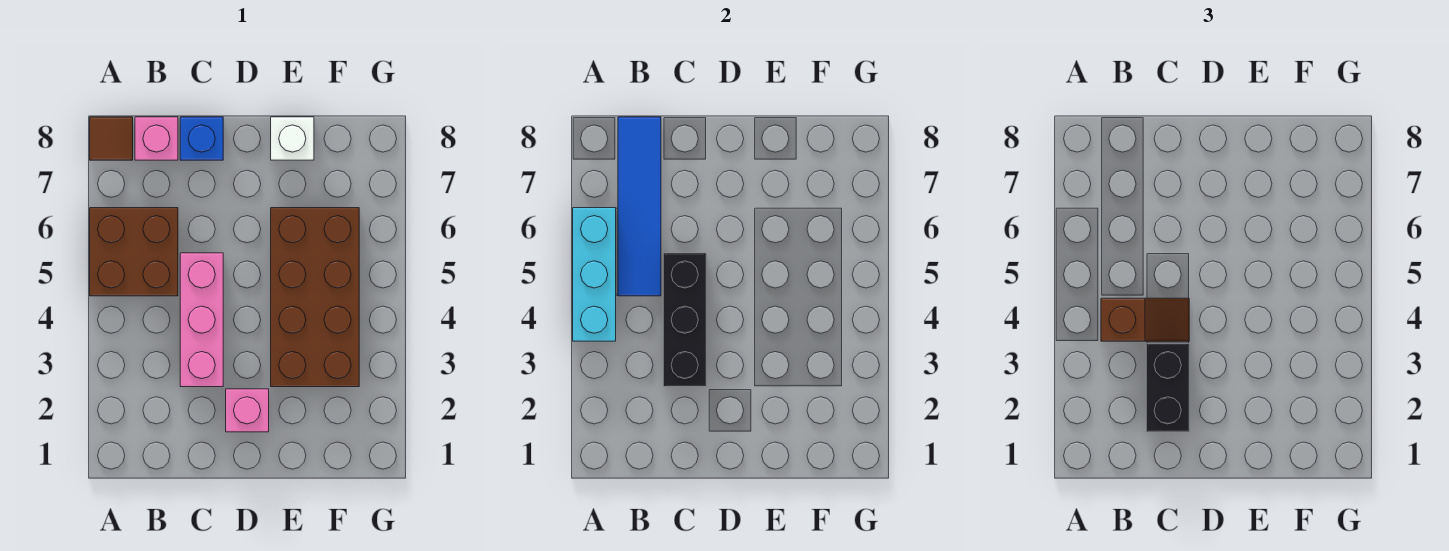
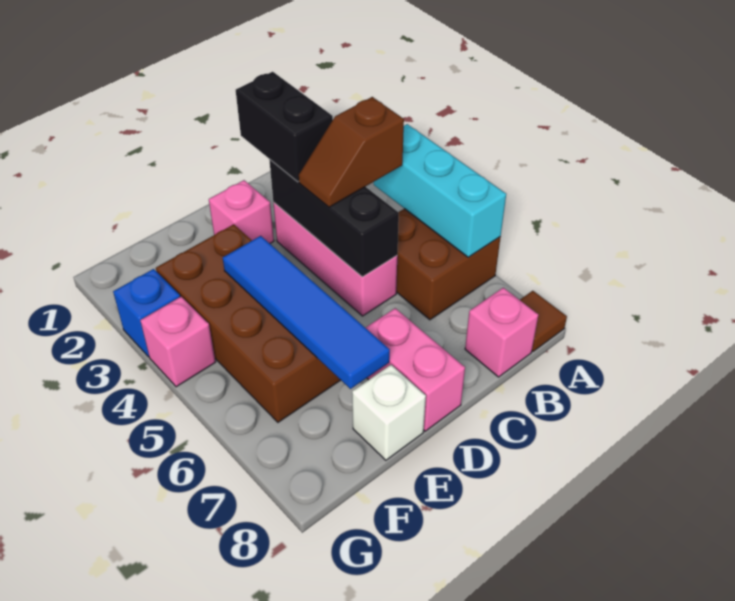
blue 1x4 tile [618,117,661,296] -> blue 1x4 tile moved to [223,236,390,389]
blue 1x1 brick [180,117,223,160] -> blue 1x1 brick moved to [113,269,180,357]
none -> pink 1x2 brick [366,308,465,431]
none -> pink 1x1 brick [140,297,216,387]

